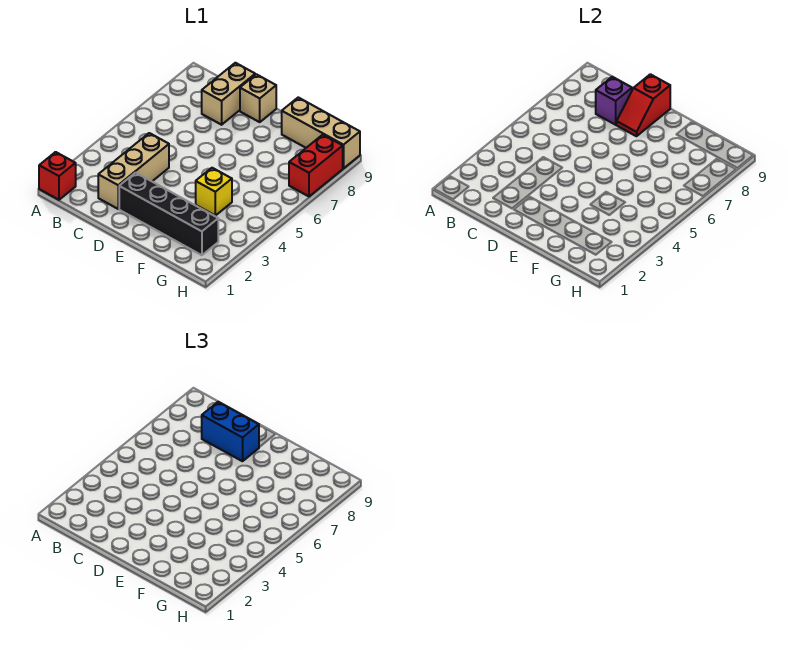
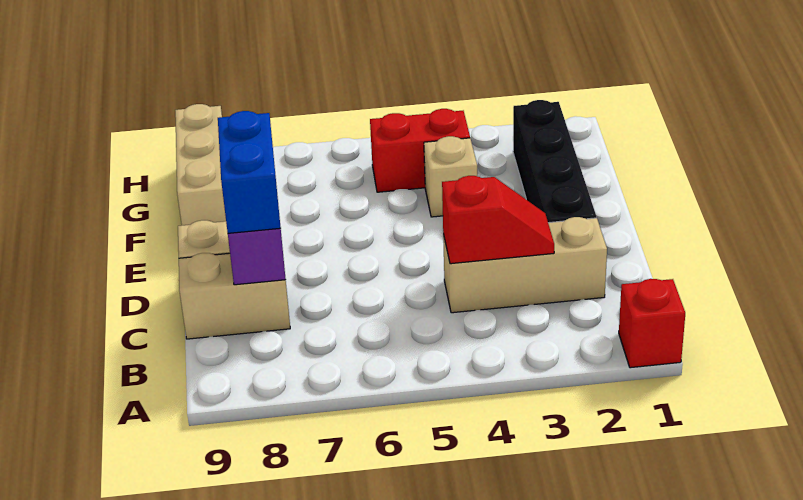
red 1x2 slope [617,74,670,136] -> red 1x2 slope moved to [442,176,554,264]
yellow 1x1 brick [196,168,232,216] -> tan 1x1 brick [424,136,477,217]
red 1x2 brick [289,135,343,196] -> red 1x2 brick moved to [370,109,470,192]

